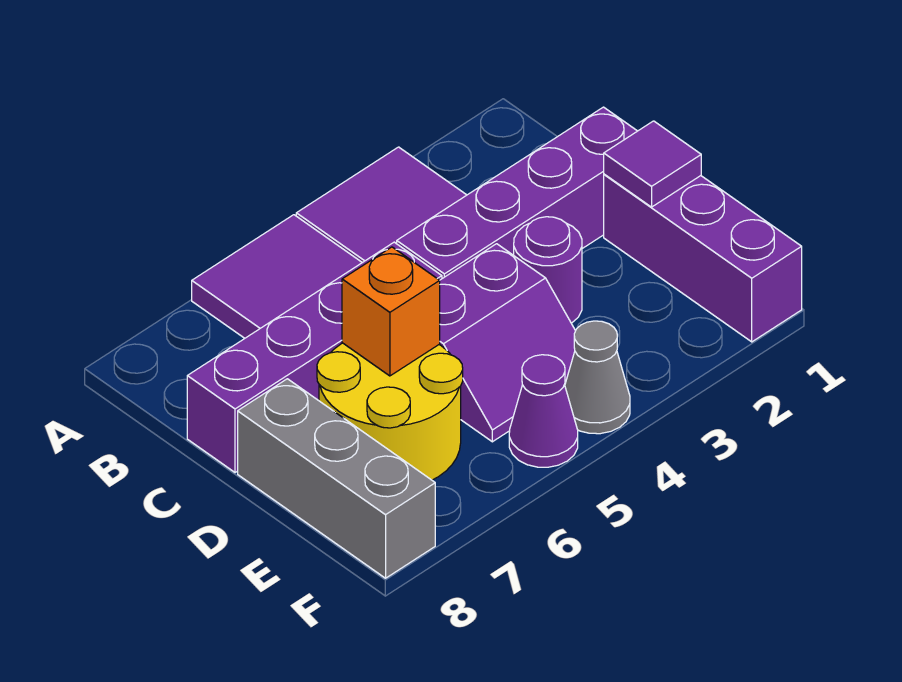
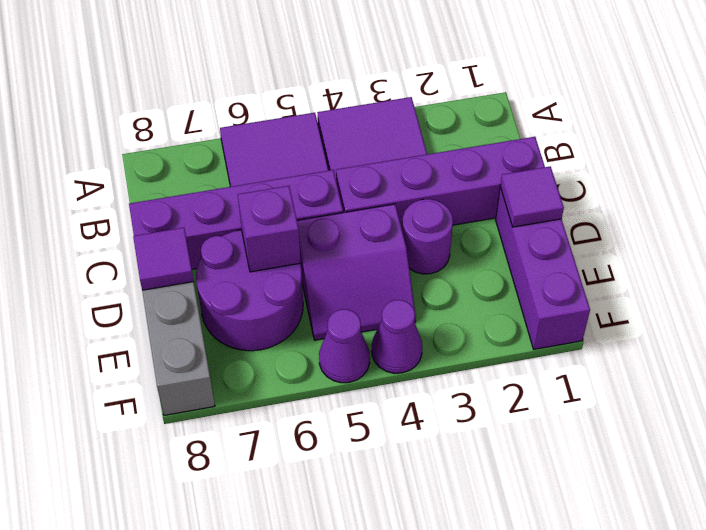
yellow 2x2 round brick [317,343,463,480] -> purple 2x2 round brick [196,230,303,351]
orange 1x1 brick [342,247,440,376] -> purple 1x1 brick [238,186,300,272]
none -> purple 1x1 tile [133,228,194,290]
grey 1x1 cone [565,321,630,434] -> purple 1x1 cone [372,300,422,373]

